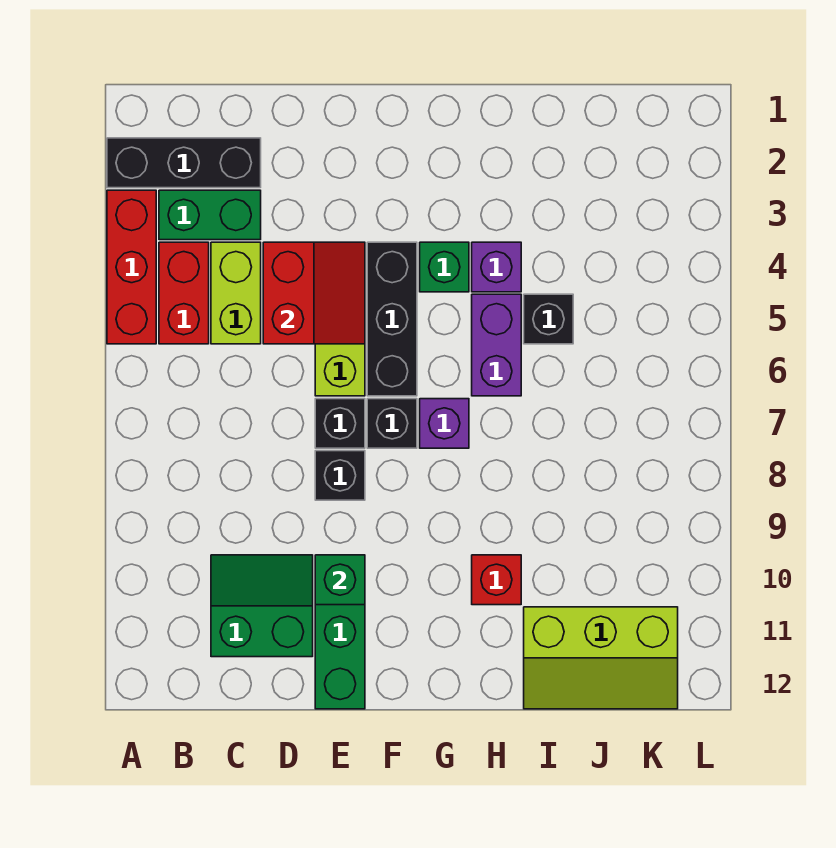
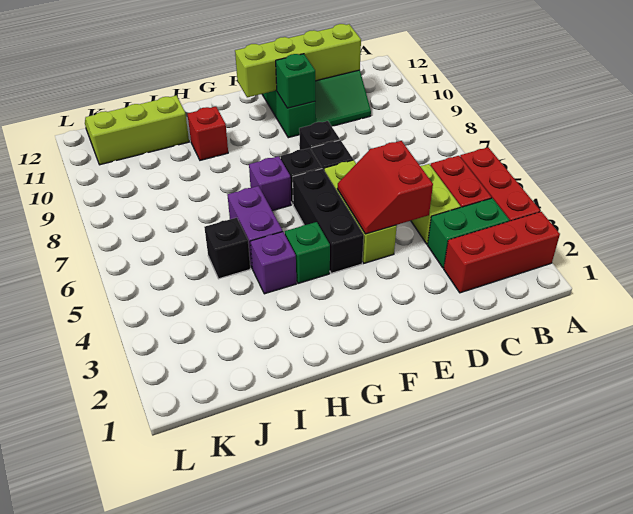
black 1x3 brick [107,138,261,188] -> red 1x3 brick [444,212,560,293]
none -> lime 1x4 brick [235,24,361,97]

